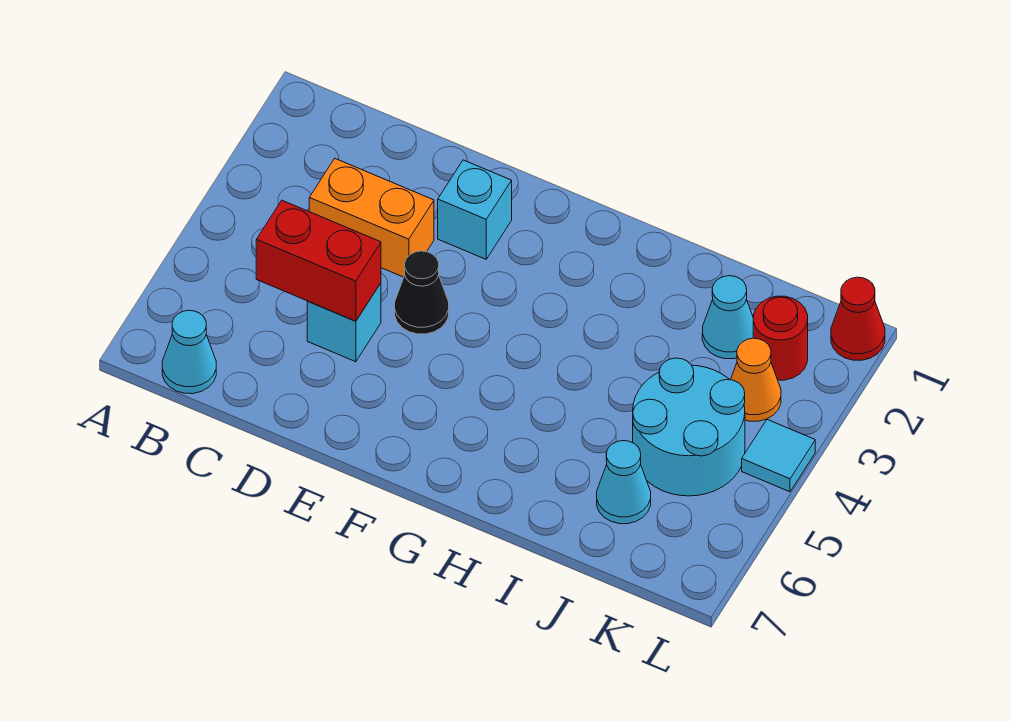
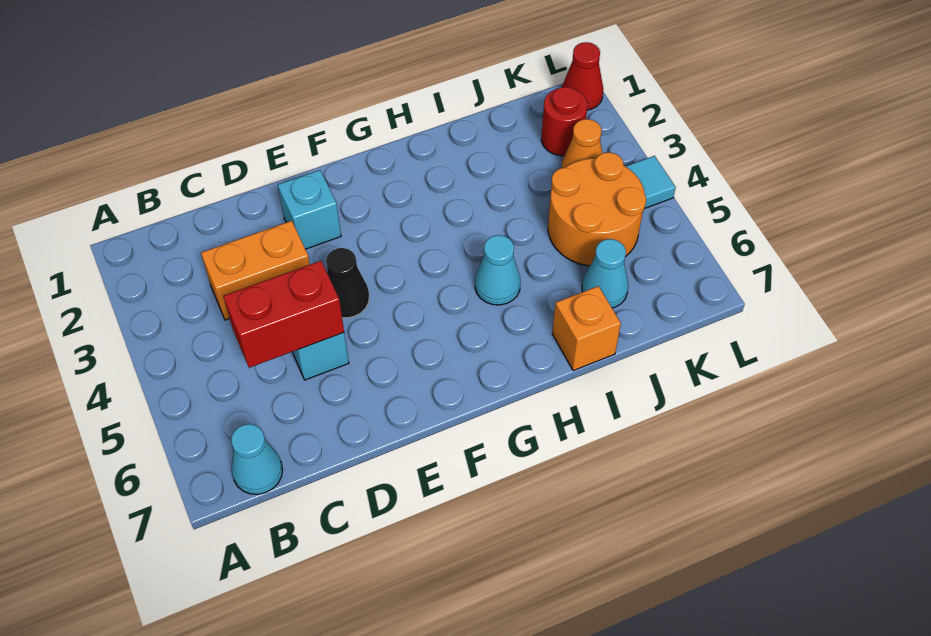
none -> orange 1x1 brick [552,286,621,371]
cyan 1x1 cone [702,276,753,359] -> cyan 1x1 cone moved to [475,235,520,305]
cyan 2x2 round brick [633,358,745,496] -> orange 2x2 round brick [548,152,646,266]

